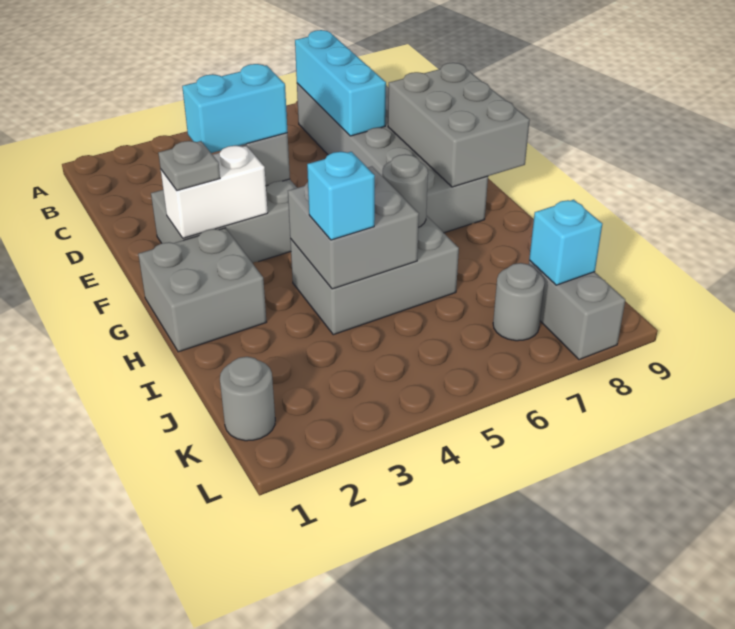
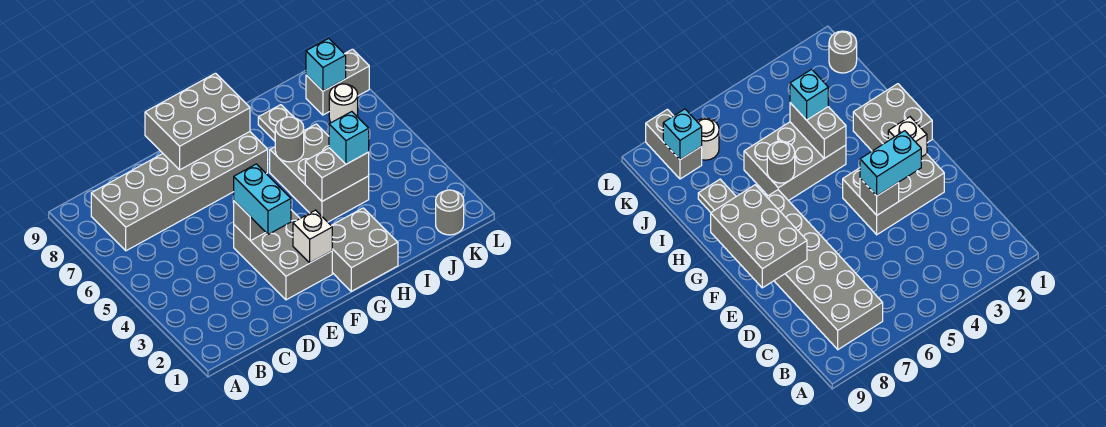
cyan 1x3 brick [295,30,386,136] -> none
white 1x2 brick [161,146,268,238] -> white 1x1 brick [293,210,332,263]
grey 1x1 plate [158,141,220,190] -> grey 1x1 plate moved to [258,105,294,141]
grey 2x2 brick [288,166,419,289] -> grey 1x2 brick [305,148,369,201]
grey 1x1 round brick [493,263,545,341] -> white 1x1 round brick [329,84,358,123]

